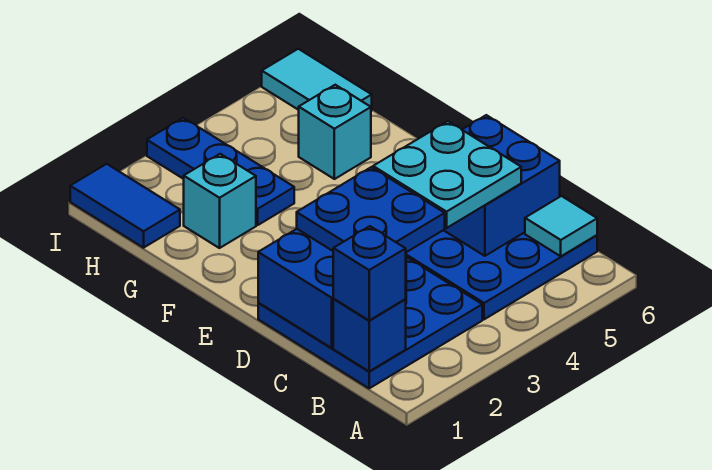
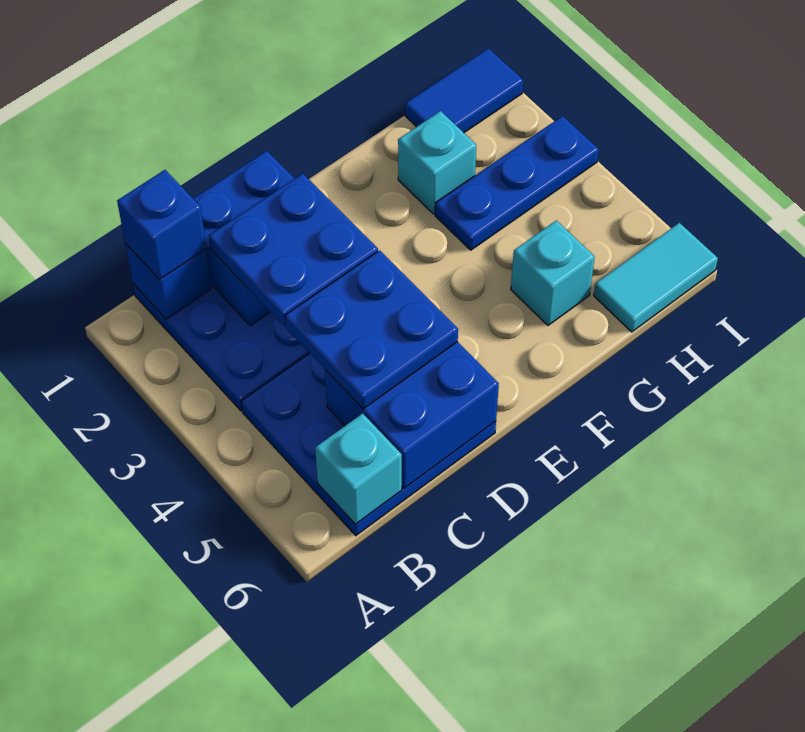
cyan 1x1 tile [525,196,597,256] -> cyan 1x1 brick [315,413,402,524]
cyan 2x2 plate [373,121,521,228] -> blue 2x2 plate [285,250,458,409]

